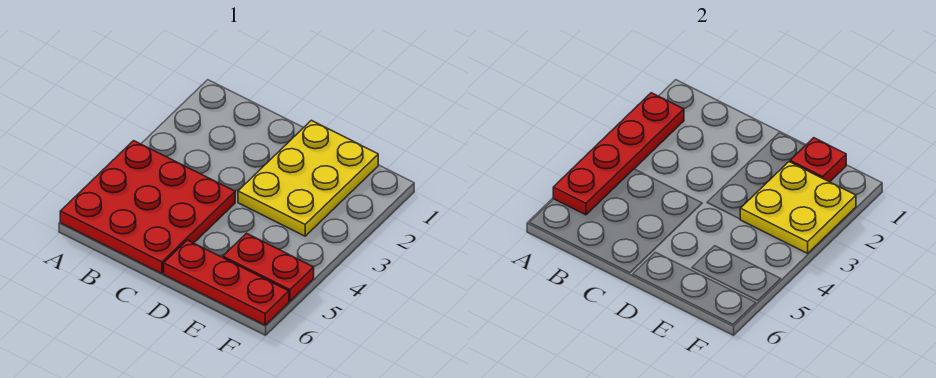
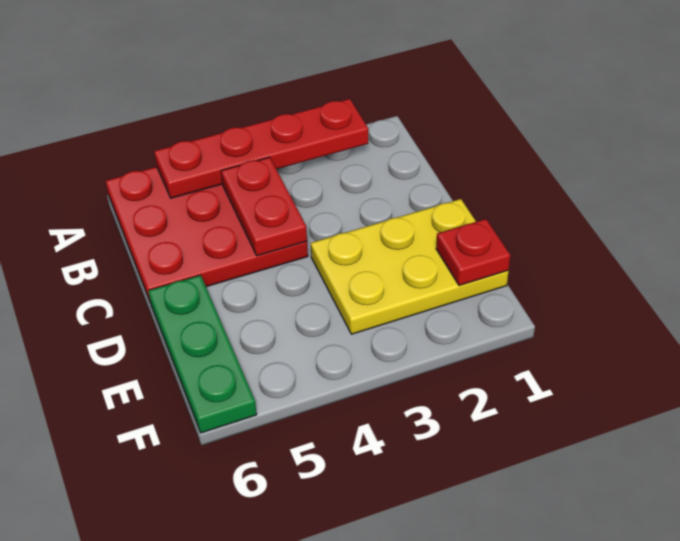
red 1x3 plate [164,240,289,325] -> green 1x3 plate [148,275,257,433]
yellow 2x2 plate [740,162,856,253] -> none
red 1x2 plate [223,233,314,301] -> red 1x2 plate moved to [221,157,307,256]

